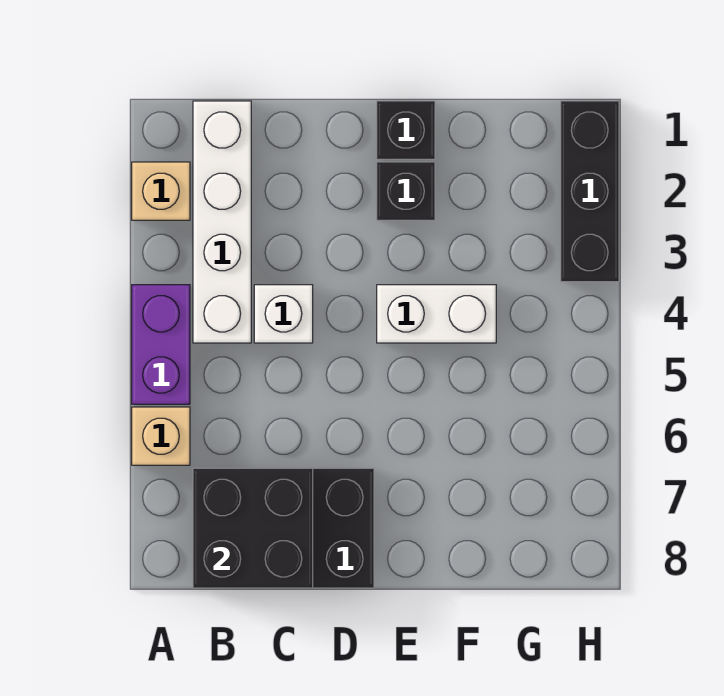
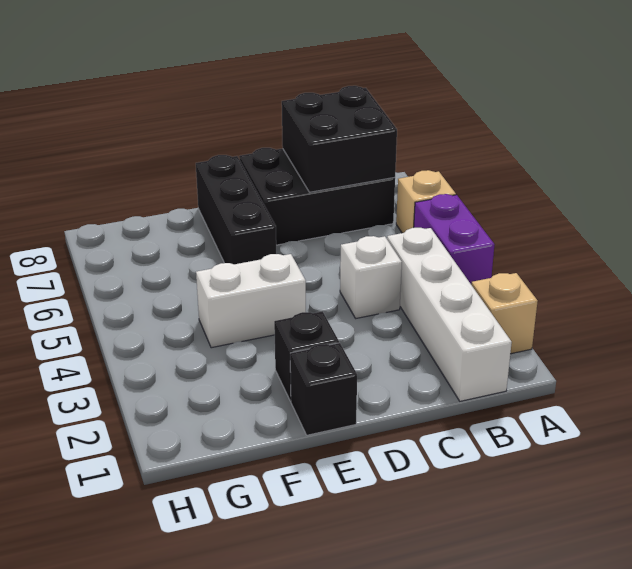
black 1x3 brick [561,101,619,282] -> black 1x3 brick moved to [196,155,276,264]

